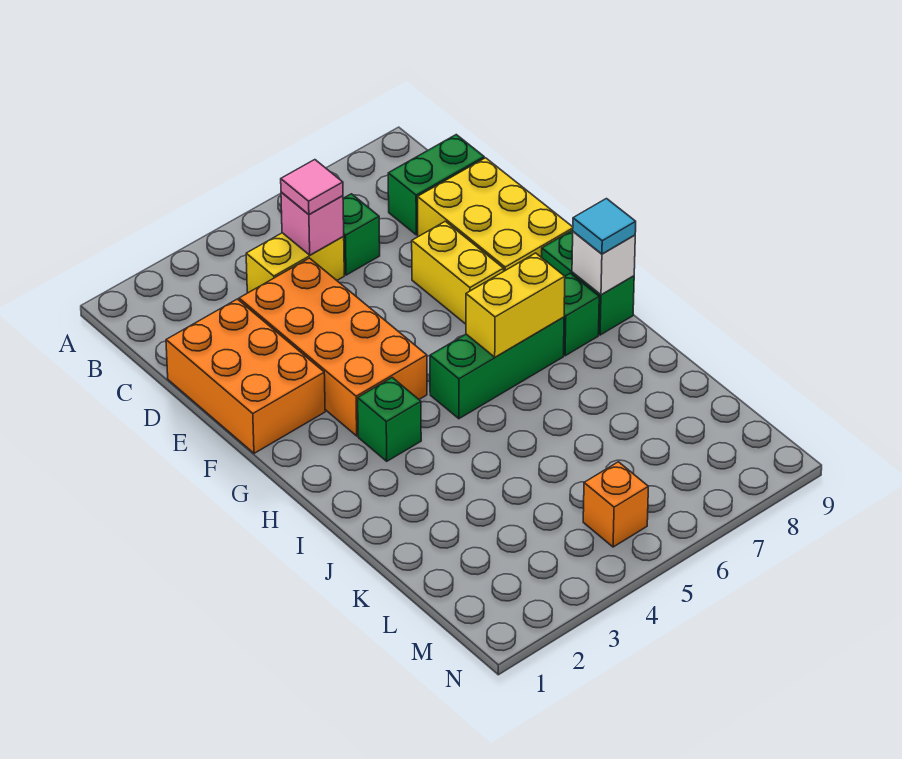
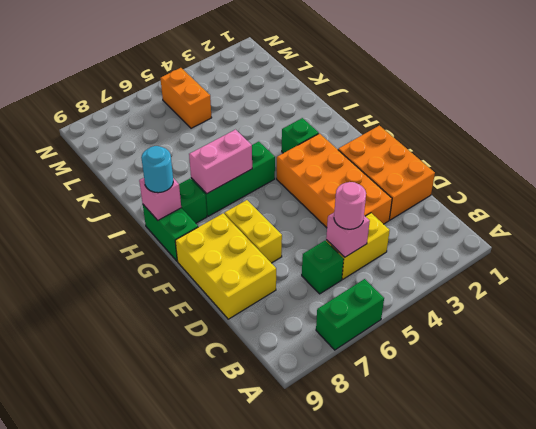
pink 1x1 tile [281,160,343,215] -> pink 1x1 round brick [334,182,366,229]
green 1x2 brick [388,135,484,235] -> green 1x2 brick moved to [316,279,384,350]
yellow 1x2 brick [466,253,565,357] -> pink 1x2 brick [189,130,252,194]
white 1x1 brick [572,232,635,295] -> pink 1x1 brick [139,178,181,220]
cyan 1x1 tile [573,199,636,254] -> cyan 1x1 round brick [141,146,173,193]
orange 1x1 brick [583,462,648,547] -> orange 1x2 brick [160,68,212,128]

